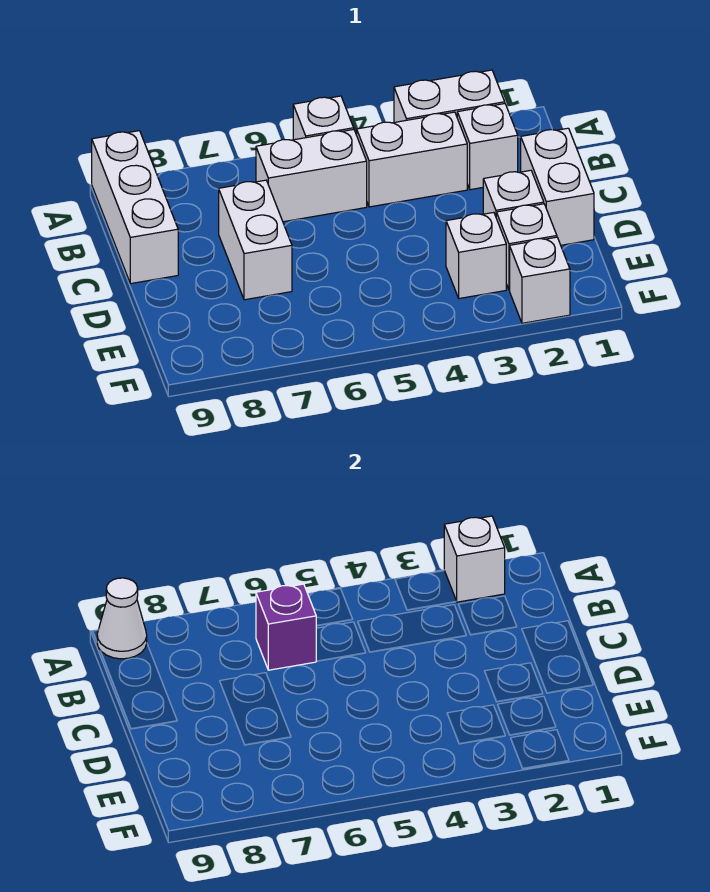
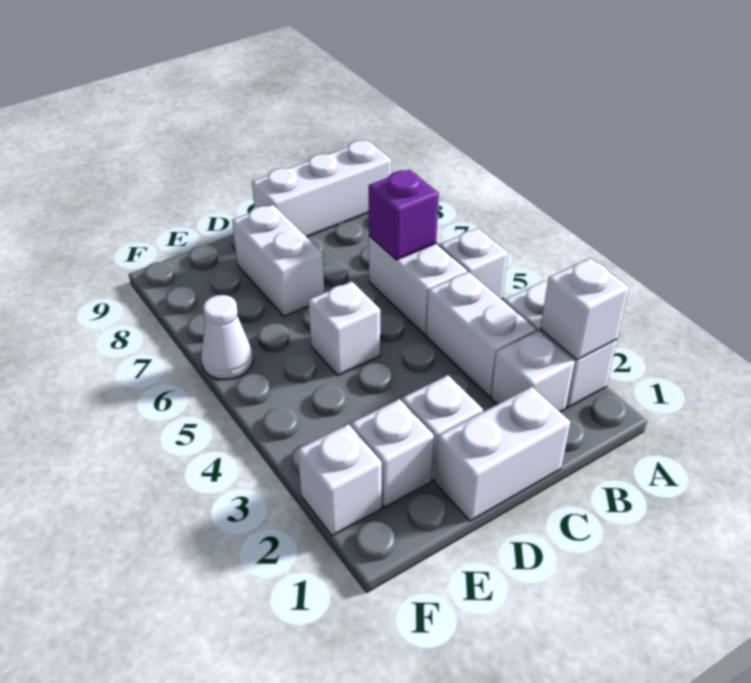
white 1x1 cone [97,578,147,659] -> white 1x1 cone moved to [201,295,253,380]
white 1x2 brick [219,180,292,300] -> white 1x2 brick turned to [232,205,324,316]
white 1x1 brick [446,212,506,298] -> white 1x1 brick moved to [308,281,380,375]

